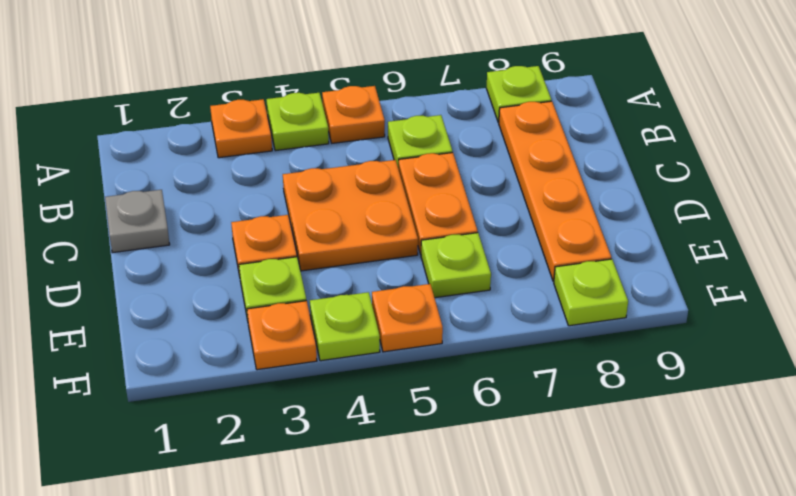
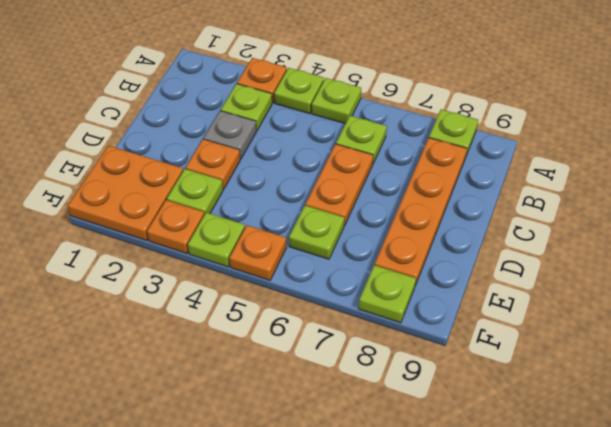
orange 1x1 plate [322,86,385,143] -> lime 1x1 plate [312,78,361,124]
none -> lime 1x1 plate [221,84,272,130]
grey 1x1 plate [105,190,170,253] -> grey 1x1 plate moved to [204,111,257,159]
orange 2x2 plate [283,160,418,271] -> orange 2x2 plate moved to [68,146,183,240]

